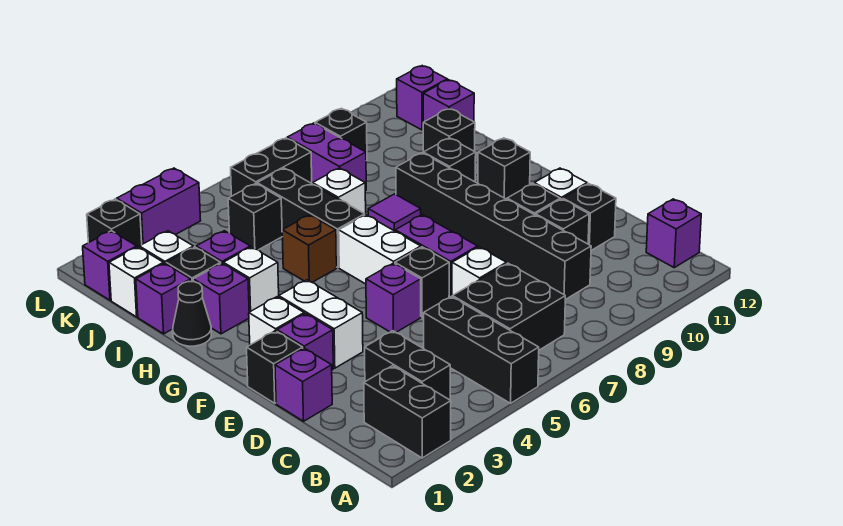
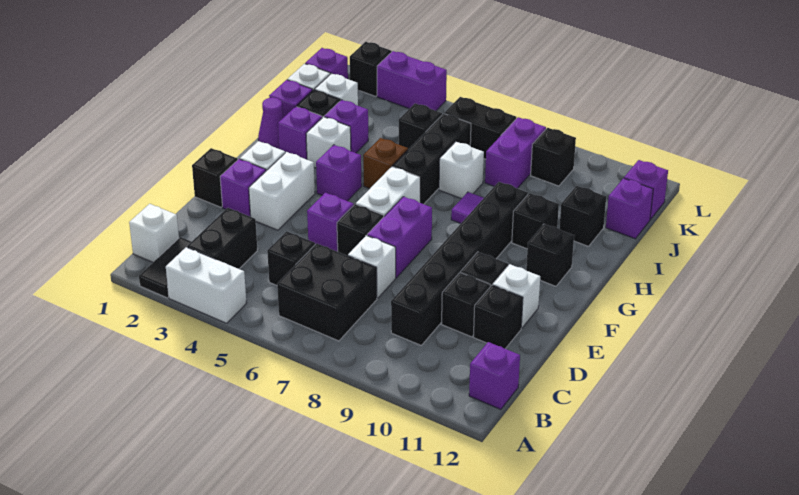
black 1x2 brick [364,366,451,458] -> black 1x2 tile [139,237,192,298]
none -> white 1x2 brick [166,247,246,323]
black 1x3 brick [424,297,539,403] -> black 1x1 brick [267,231,315,285]
none -> white 1x1 brick [129,204,179,262]
purple 1x1 brick [275,348,332,421] -> purple 1x1 brick moved to [316,145,362,201]
black 1x1 cone [173,282,211,346] -> purple 1x1 cone [258,98,284,149]

